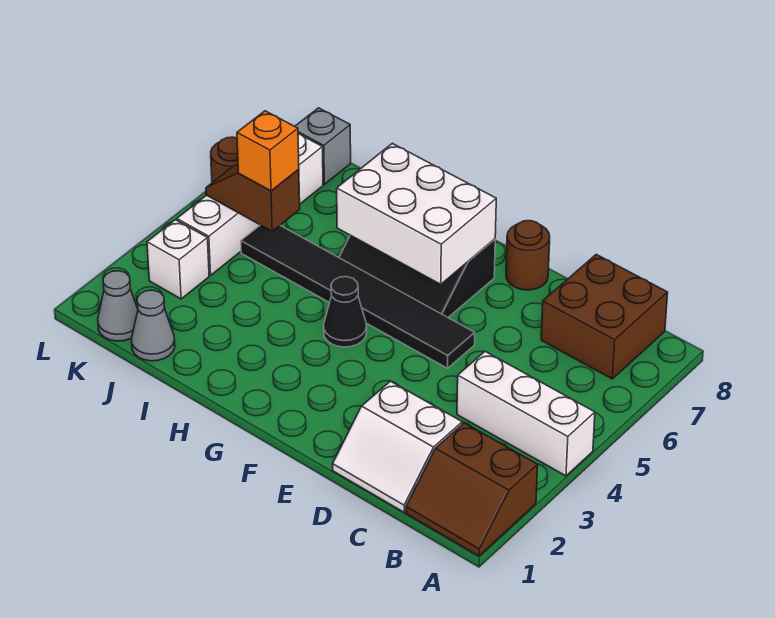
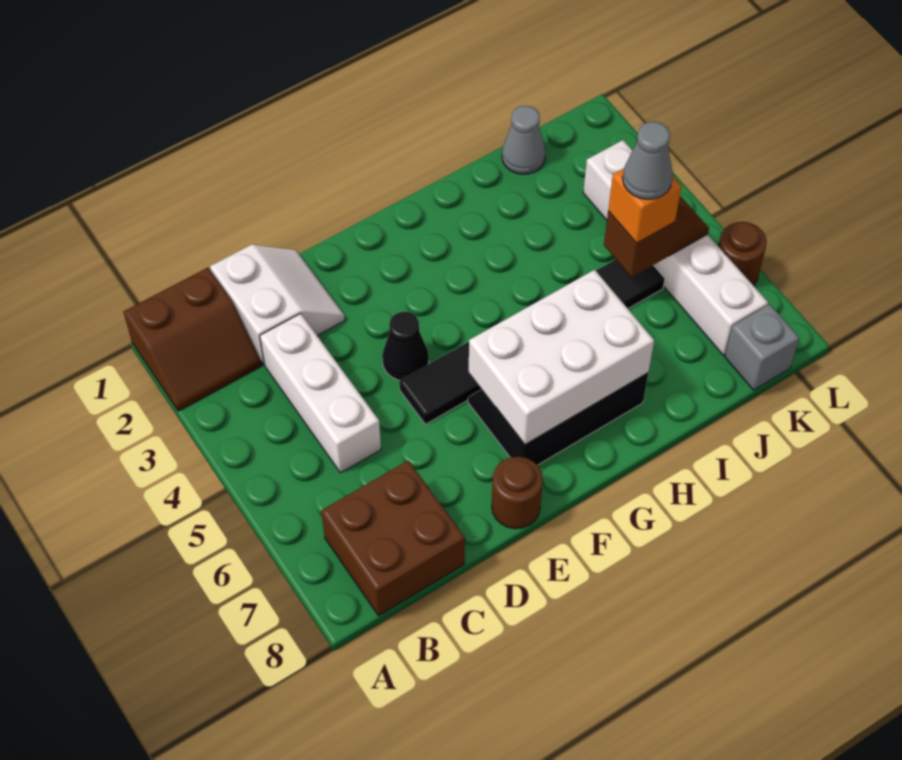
brown 2x2 slope [406,423,538,556] -> brown 2x2 slope turned to [123,268,262,411]
white 1x3 brick [457,352,595,476] -> white 1x3 brick turned to [260,314,381,473]
white 2x2 slope [333,381,462,512] -> white 2x2 slope turned to [210,245,345,364]
black 1x1 cone [324,277,367,347] -> black 1x1 cone moved to [382,312,429,380]
grey 1x1 cone [98,271,138,341] -> grey 1x1 cone moved to [623,122,673,199]

